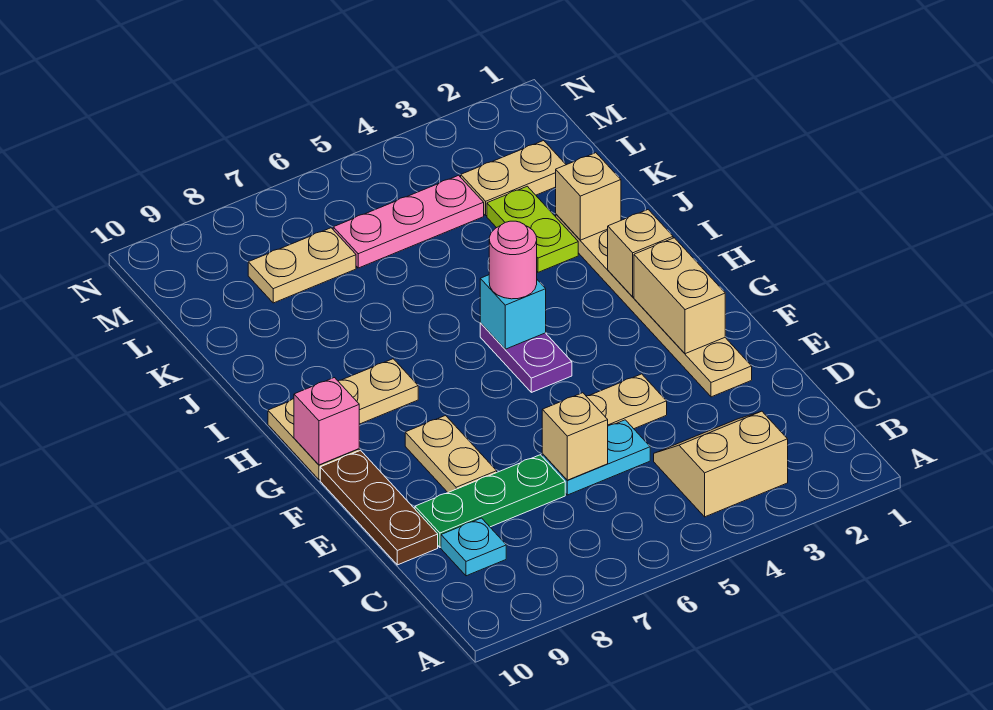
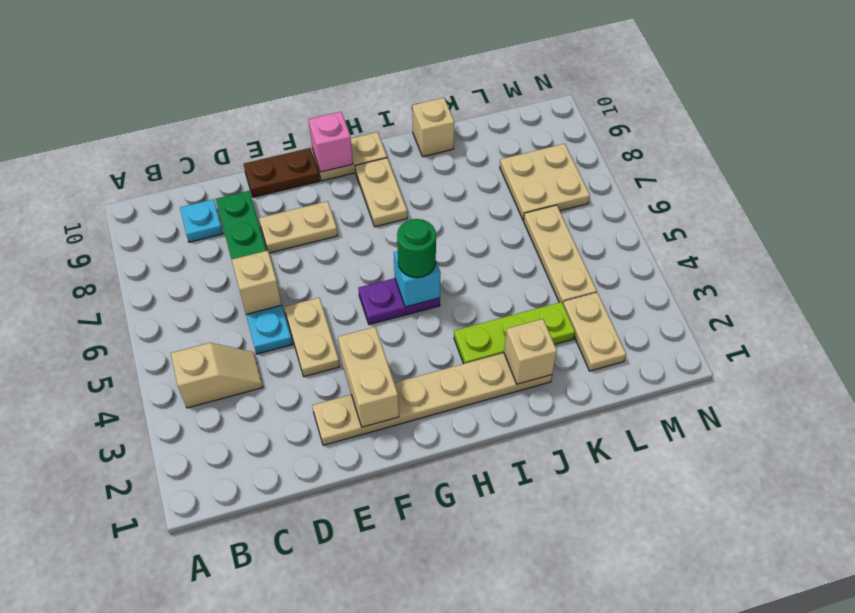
tan 2x2 slope [654,411,788,517] -> tan 1x2 slope [171,343,263,408]
brown 1x3 plate [320,450,438,565] -> brown 1x2 plate [244,148,320,197]
tan 1x2 brick [634,238,725,354] -> tan 1x2 brick turned to [338,327,399,427]
tan 1x1 brick [608,210,673,297] -> tan 1x1 brick moved to [412,98,454,157]
pink 1x1 round brick [489,221,537,299] -> green 1x1 round brick [397,219,436,278]
lime 1x2 plate [487,186,578,272] -> lime 1x3 plate [454,302,575,364]
pink 1x3 plate [333,175,484,268] -> tan 1x3 plate [523,205,597,303]
tan 1x2 plate [248,228,356,303] -> tan 2x2 plate [500,144,590,220]

